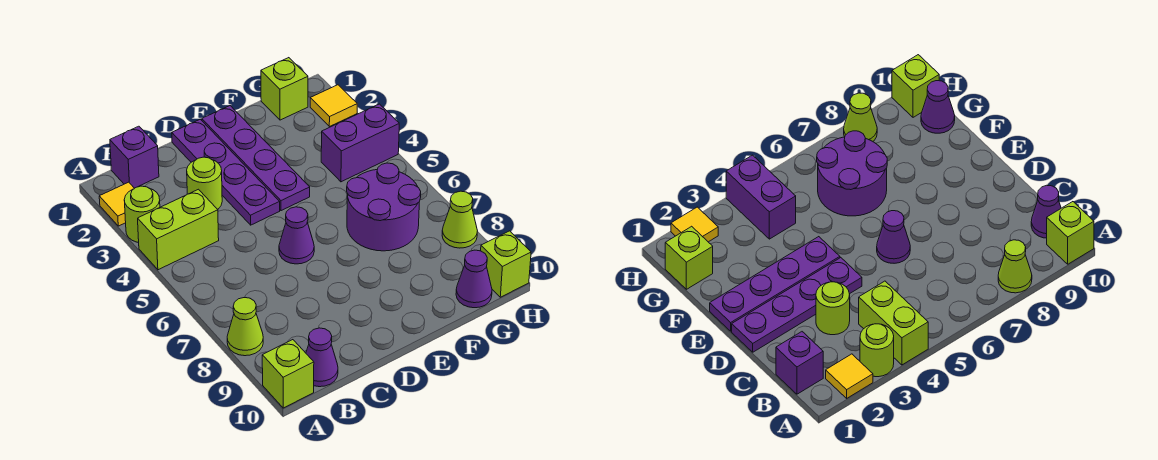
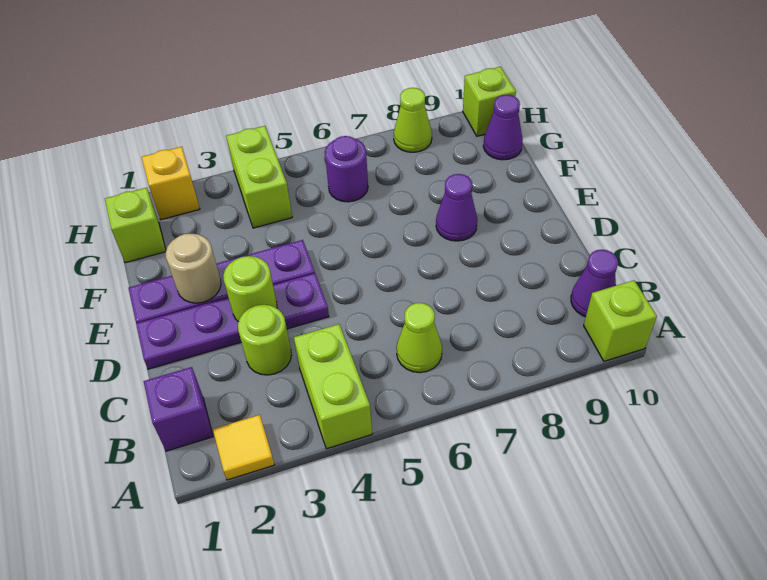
lime 1x1 round brick [124,186,160,243] -> lime 1x1 round brick moved to [223,256,277,322]
lime 1x1 cone [227,298,263,356] -> lime 1x1 cone moved to [397,303,442,373]
purple 1x1 cone [279,207,314,264] -> purple 1x1 cone moved to [436,174,477,241]
none -> tan 1x1 round brick [166,234,221,303]
purple 2x2 round brick [347,163,421,251] -> purple 1x1 round brick [325,136,368,202]
purple 1x2 brick [321,104,399,182] -> lime 1x2 brick [226,126,292,228]
yellow 1x1 tile [310,85,357,127] -> yellow 1x1 brick [142,147,200,220]

